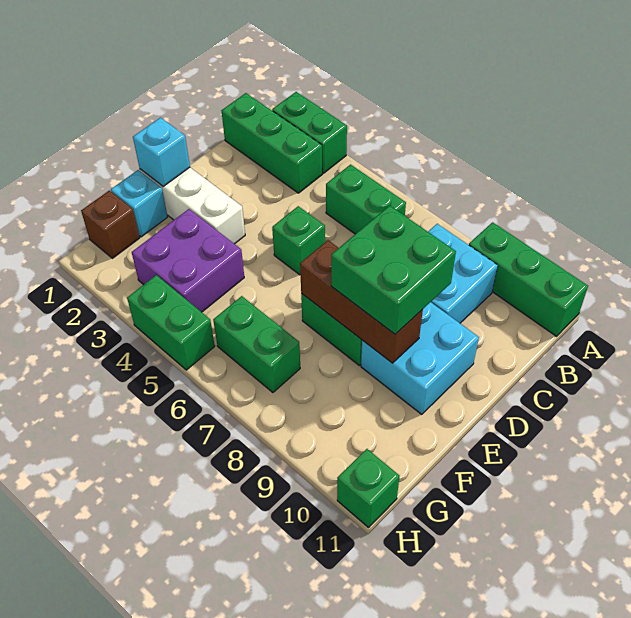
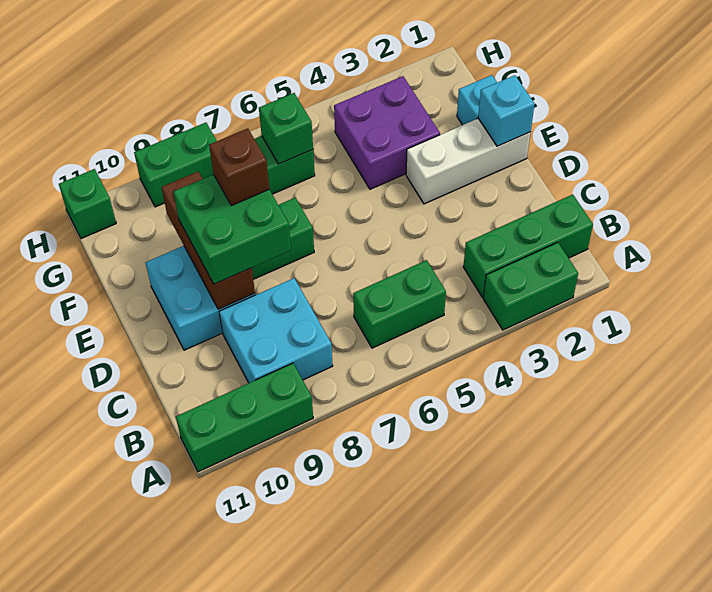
green 1x1 brick [272,206,325,275] -> green 1x1 brick moved to [259,93,313,164]
brown 1x3 brick [300,240,423,363] -> brown 1x3 brick turned to [161,172,255,309]
brown 1x1 brick [81,190,140,258] -> brown 1x1 brick moved to [209,128,269,206]
green 1x2 brick [127,275,215,370] -> green 1x2 brick moved to [134,123,217,207]

